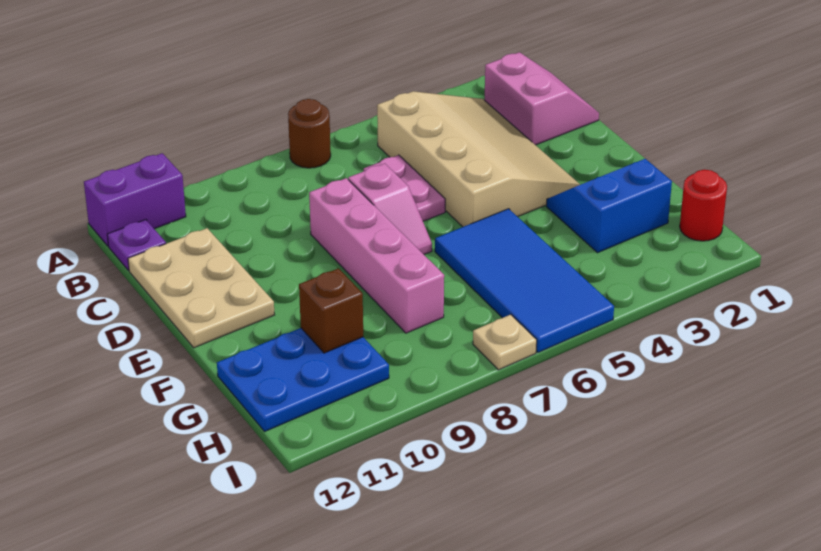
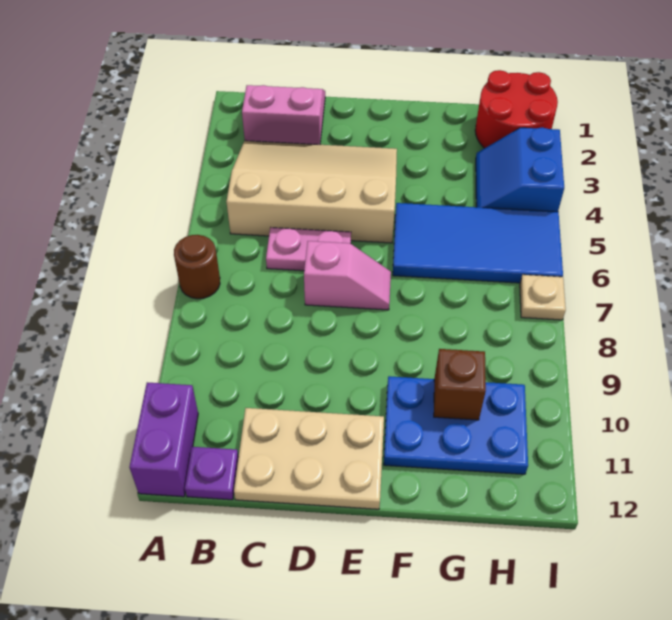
pink 1x4 brick [309,178,444,333] -> none
blue 2x2 slope [546,159,672,253] -> blue 2x2 slope moved to [476,127,564,212]
blue 2x3 plate [217,328,389,431] -> blue 2x3 plate turned to [384,376,528,474]
red 1x1 round brick [680,170,727,241] -> red 2x2 round brick [475,70,558,148]

